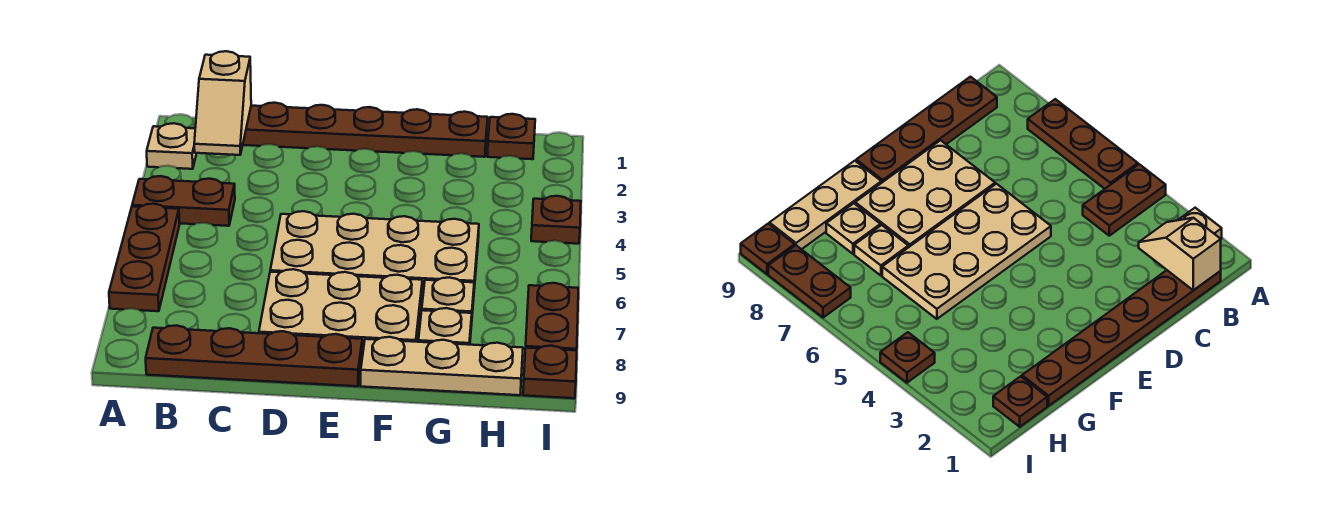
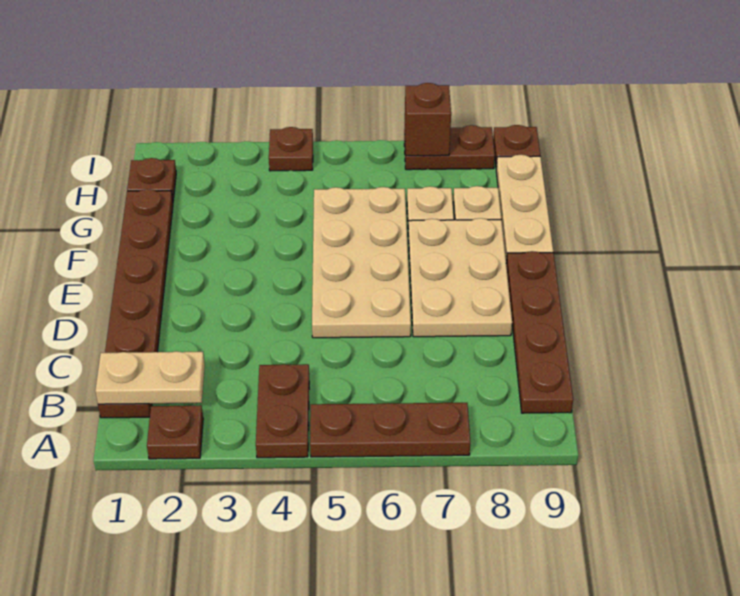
tan 1x1 plate [147,123,197,169] -> brown 1x1 plate [147,405,203,459]
tan 1x2 slope [194,51,251,155] -> tan 1x2 plate [95,351,205,404]
none -> brown 1x1 brick [405,83,451,156]

